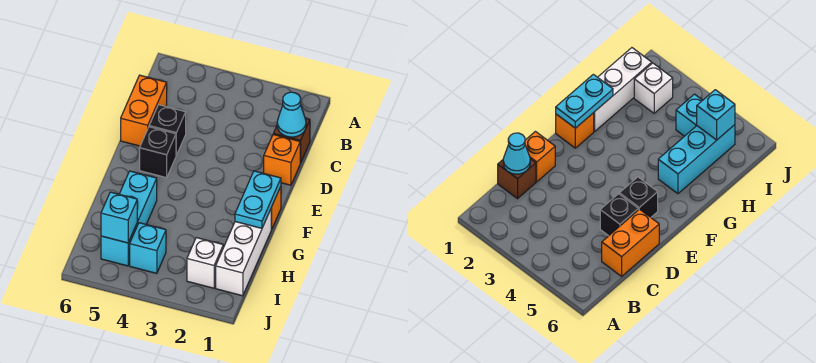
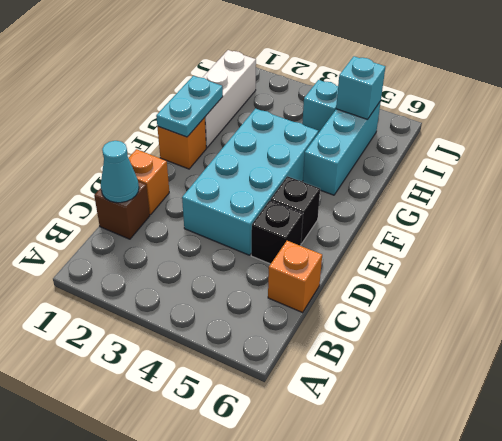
orange 1x2 brick [121,75,167,146] -> orange 1x1 brick [268,241,322,312]
none -> cyan 2x4 brick [182,108,318,255]
white 1x1 brick [187,238,223,288] -> none

